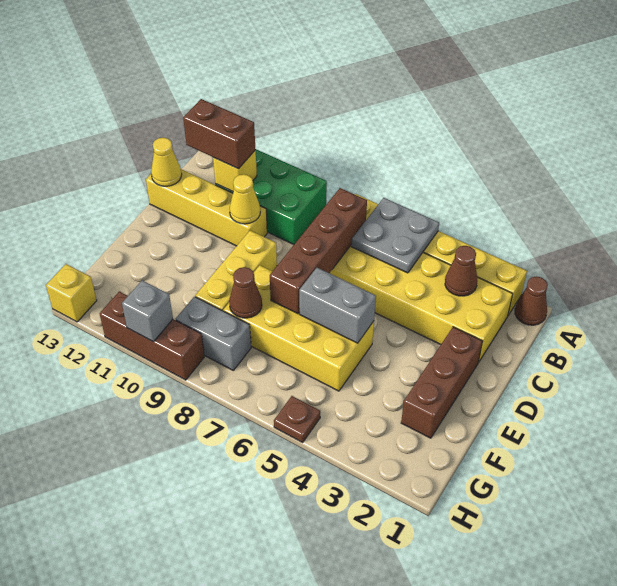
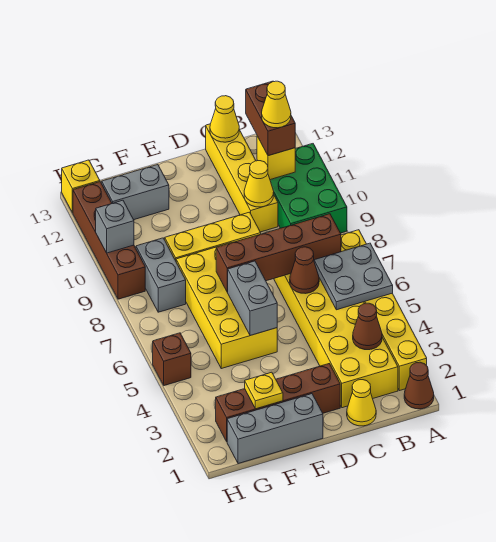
none -> yellow 1x1 cone [262,81,291,128]
none -> yellow 1x1 cone [347,380,376,426]
brown 1x3 brick [401,327,482,438] -> brown 1x4 brick [216,364,340,441]
none -> grey 1x3 brick [227,394,323,464]
none -> yellow 1x1 plate [245,372,283,409]
brown 1x1 cone [229,267,262,318] -> brown 1x1 cone moved to [290,247,319,294]
none -> grey 1x2 brick [102,165,169,220]
brown 1x1 plate [274,396,320,442] -> brown 1x1 brick [153,333,191,386]
brown 1x3 brick [100,291,204,380] -> brown 1x4 brick [73,182,145,299]

